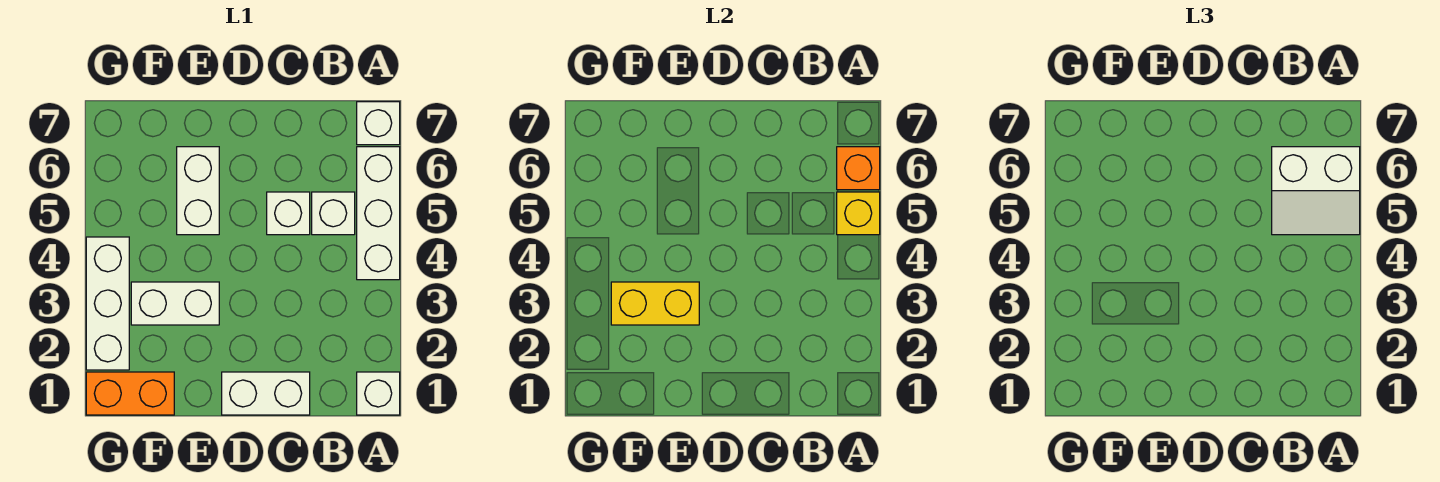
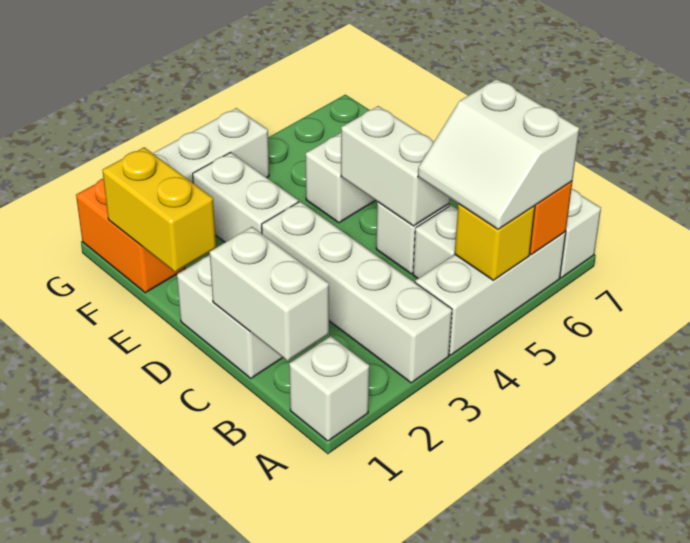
none -> white 1x4 brick [262,202,452,383]
none -> white 1x2 brick [210,227,329,361]
none -> white 1x2 brick [341,106,450,226]
yellow 1x2 brick [611,282,699,325] -> yellow 1x2 brick moved to [102,147,216,272]

